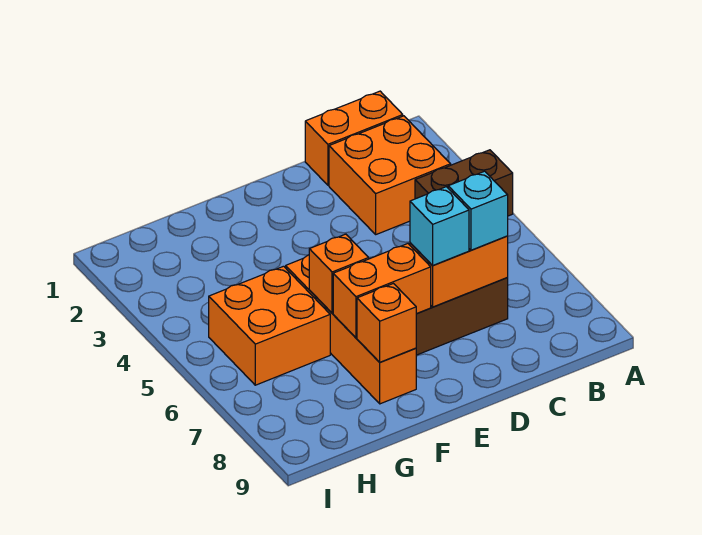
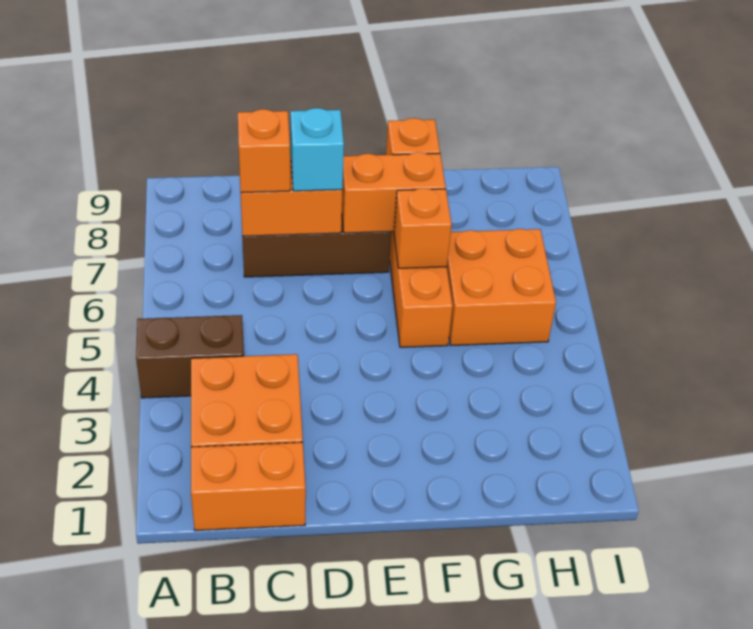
cyan 1x1 brick [448,171,508,250] -> orange 1x1 brick [238,109,290,193]

